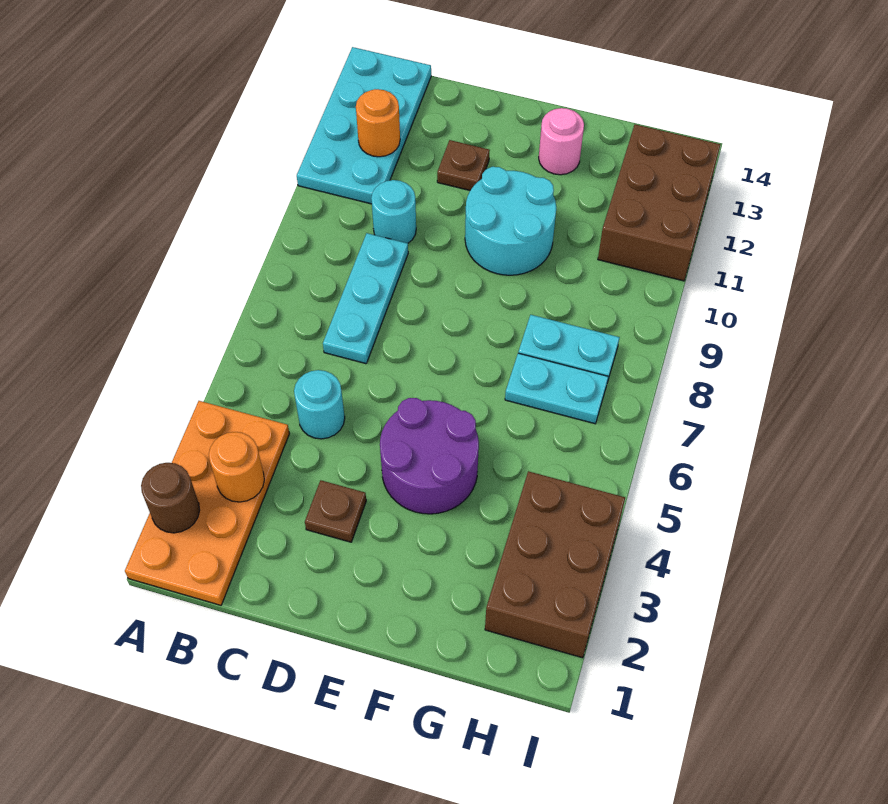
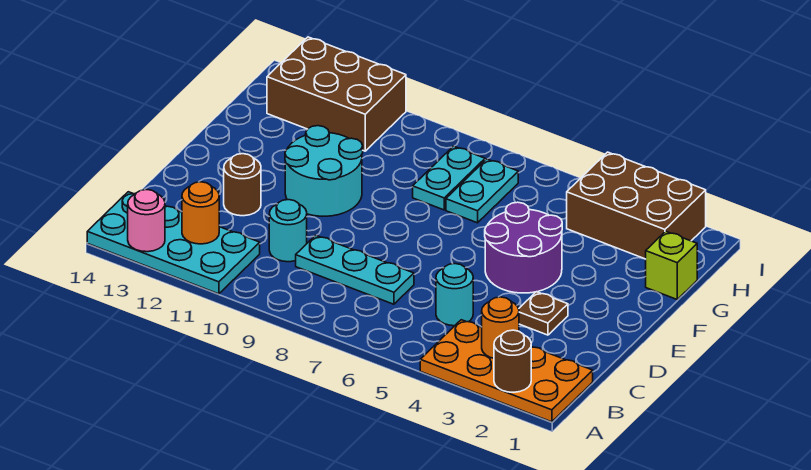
brown 1x1 plate [437,140,490,190] -> brown 1x1 round brick [224,154,261,216]
pink 1x1 round brick [539,108,584,175] -> pink 1x1 round brick moved to [128,190,165,252]
none -> lime 1x1 brick [646,231,697,299]

